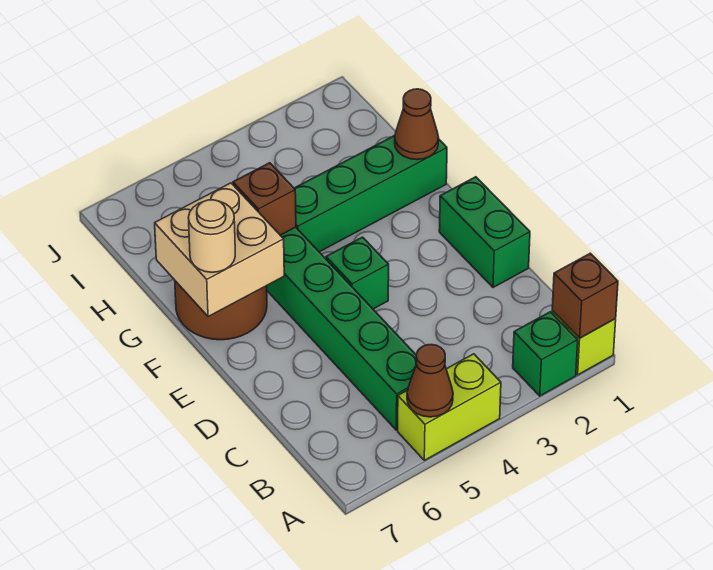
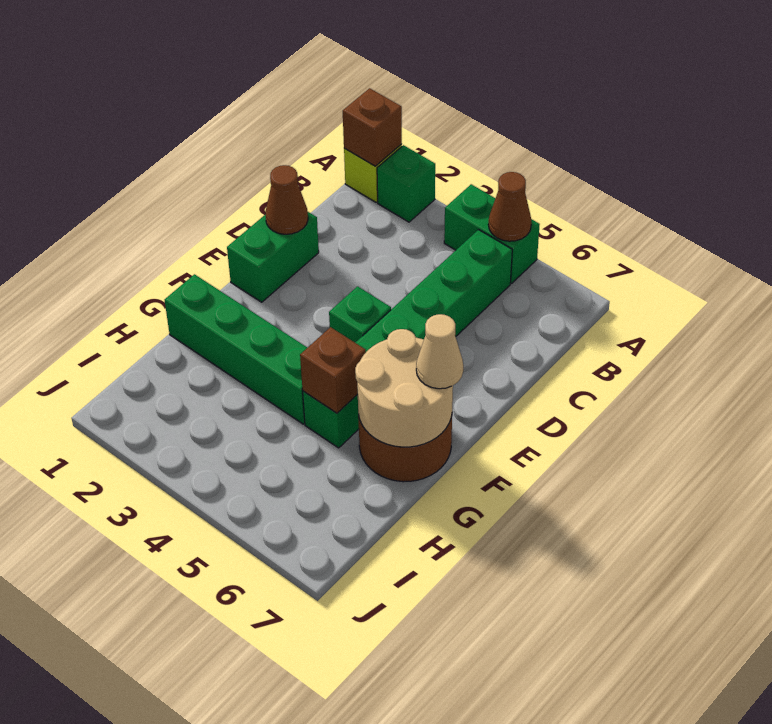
lime 1x2 brick [398,354,501,460] -> green 1x2 brick [444,184,540,283]
tan 2x2 brick [155,183,284,317] -> tan 2x2 round brick [355,329,453,447]
tan 1x1 round brick [188,200,235,272] -> tan 1x1 cone [416,314,463,389]
brown 1x1 cone [395,89,439,159] -> brown 1x1 cone moved to [265,165,308,234]

